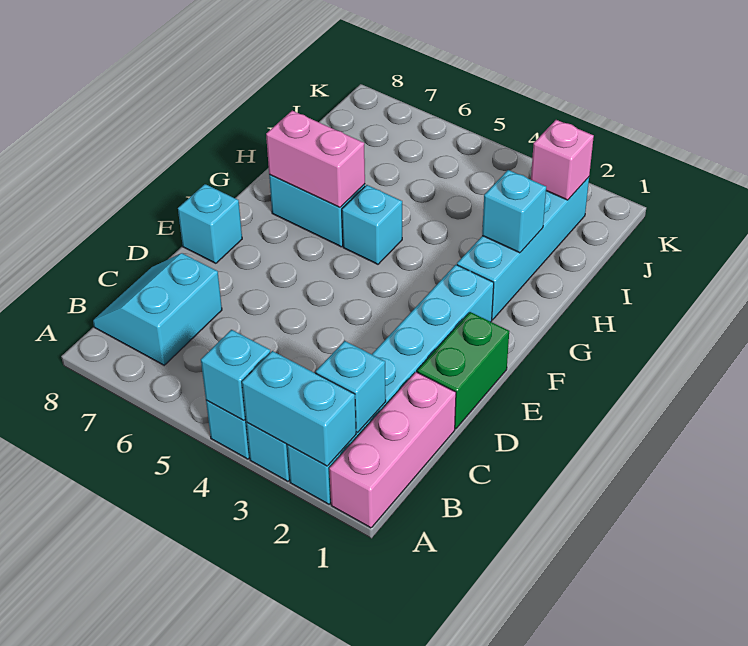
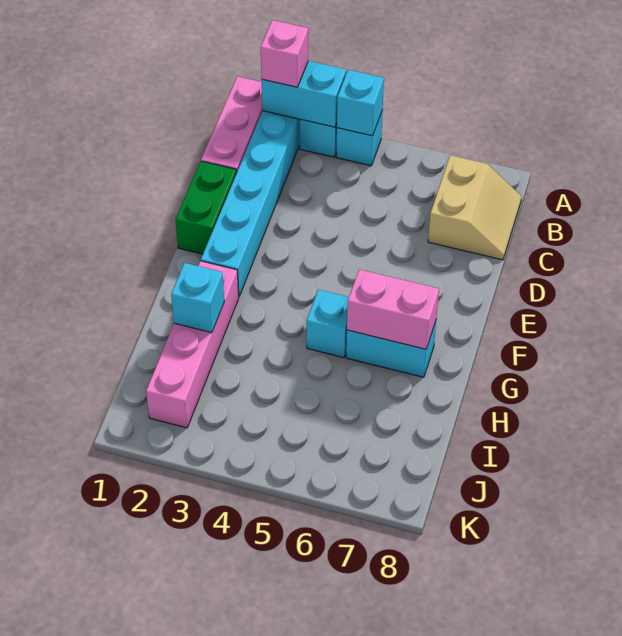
cyan 1x1 brick [316,341,386,432] -> none
cyan 2x2 slope [93,253,222,365] -> tan 2x2 slope [428,155,522,260]
cyan 1x1 brick [178,184,242,263] -> none
cyan 1x4 brick [457,177,589,320] -> pink 1x4 brick [146,261,239,428]
pink 1x1 brick [531,120,594,200] -> pink 1x1 brick moved to [261,20,308,87]

